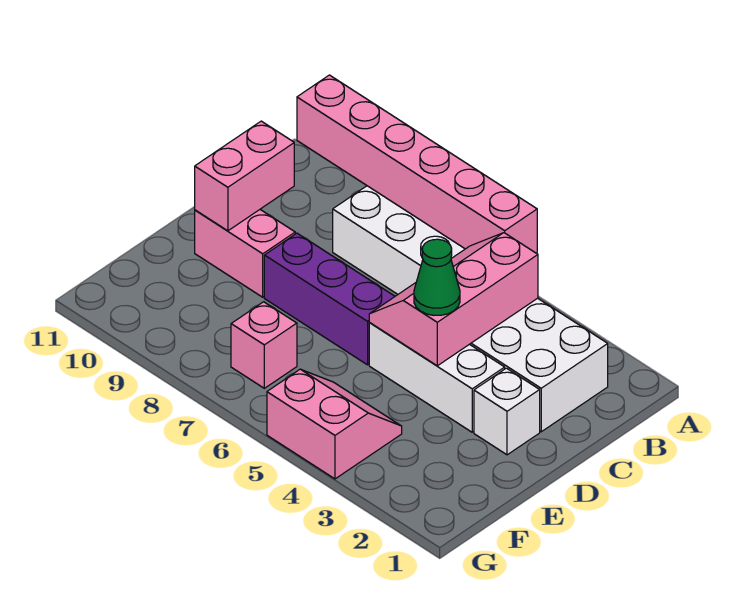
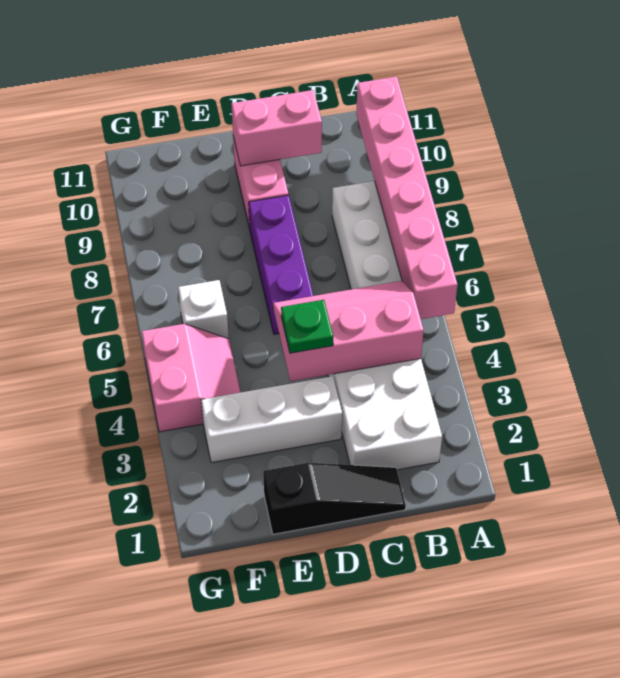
none -> black 1x3 slope [263,463,406,534]
white 1x1 brick [474,368,540,455] -> white 1x1 brick moved to [178,280,229,339]
white 1x3 brick [369,323,505,432] -> white 1x3 brick turned to [201,376,342,463]
green 1x1 cone [414,239,460,315] -> green 1x1 plate [281,300,333,353]
pink 1x1 brick [231,302,297,388] -> none

